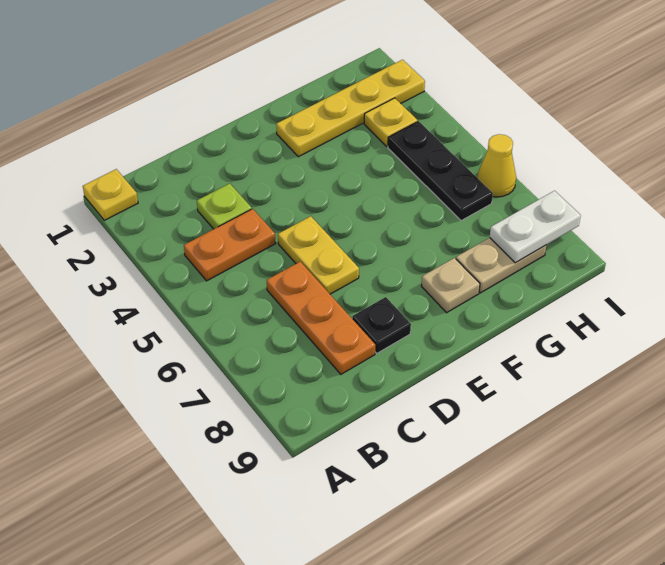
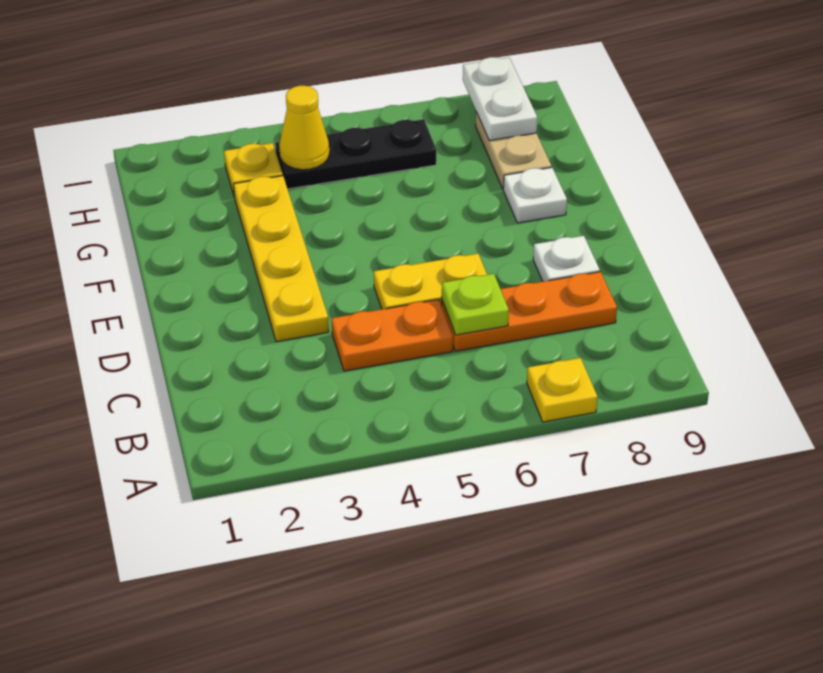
yellow 1x1 plate [83,169,138,220] -> yellow 1x1 plate moved to [527,358,598,422]
orange 1x2 plate [184,209,276,281] -> orange 1x2 plate turned to [331,300,453,371]
lime 1x1 plate [197,183,252,229] -> lime 1x1 plate moved to [442,274,509,335]
black 1x1 plate [352,297,411,353] -> white 1x1 plate [533,236,600,281]
yellow 1x4 plate [276,60,425,157] -> yellow 1x4 plate moved to [234,176,329,342]
tan 1x1 plate [421,258,480,313] -> white 1x1 plate [503,167,567,223]
yellow 1x1 cone [477,134,516,197] -> yellow 1x1 cone moved to [279,86,329,170]

